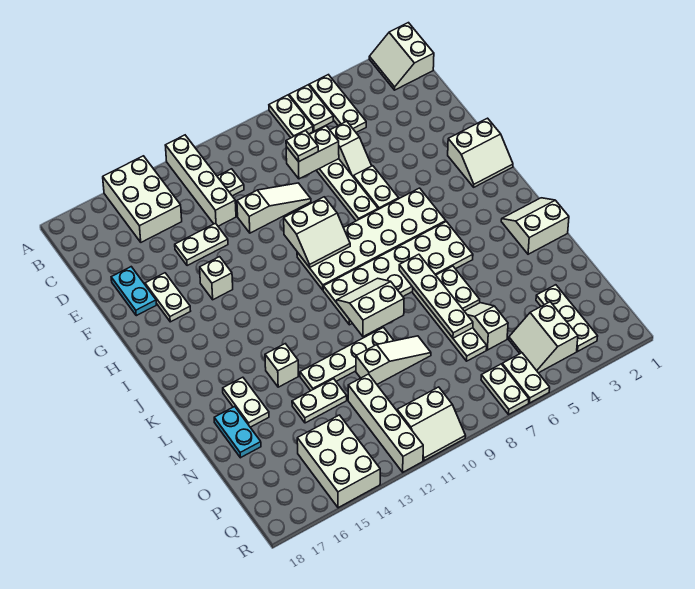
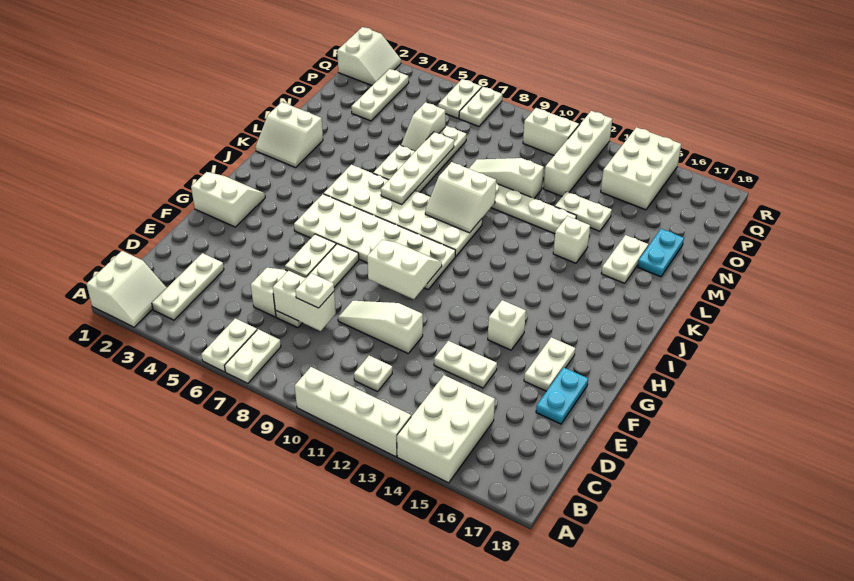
white 1x3 plate [309,75,366,132] -> white 1x3 plate moved to [152,253,224,320]
white 1x4 brick [165,135,236,226] -> white 1x4 brick turned to [295,367,411,457]
white 2x2 slope [509,302,578,373] -> white 2x2 slope moved to [337,27,401,85]

